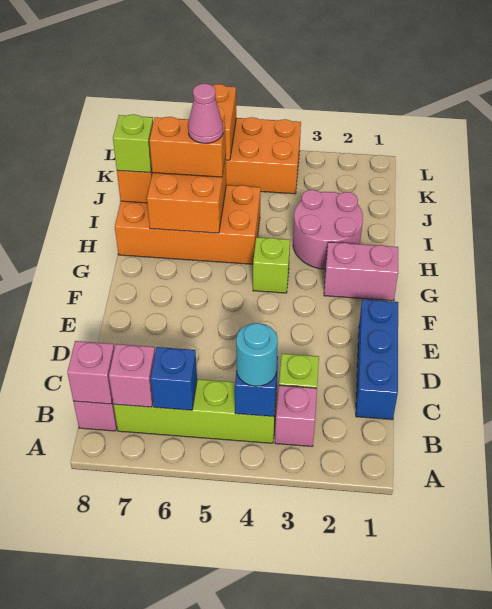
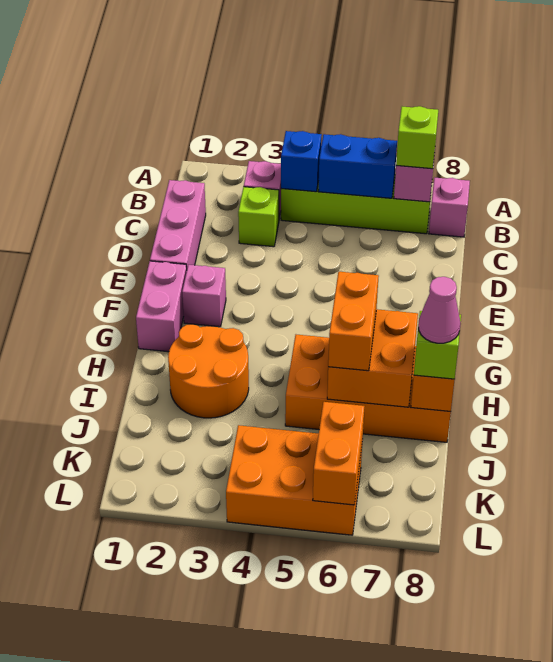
cyan 1x1 round brick [236,323,278,386] -> none
blue 1x1 brick [151,347,197,410] -> blue 1x2 brick [319,134,397,198]
pink 1x1 brick [67,341,114,404] -> pink 1x1 brick moved to [182,265,226,327]
blue 1x3 brick [356,299,398,420] -> pink 1x3 brick [150,180,206,268]
pink 1x2 brick [324,242,398,301] -> pink 1x2 brick turned to [136,261,187,352]
lime 1x1 brick [253,237,290,293] -> lime 1x1 brick moved to [396,106,438,169]
pink 2x2 round brick [293,190,363,269] -> orange 2x2 round brick [168,324,249,418]
orange 1x2 brick [149,117,226,177] -> orange 1x2 brick turned to [328,272,379,371]
pink 1x1 cone [188,84,223,143] -> pink 1x1 cone moved to [418,277,460,343]

